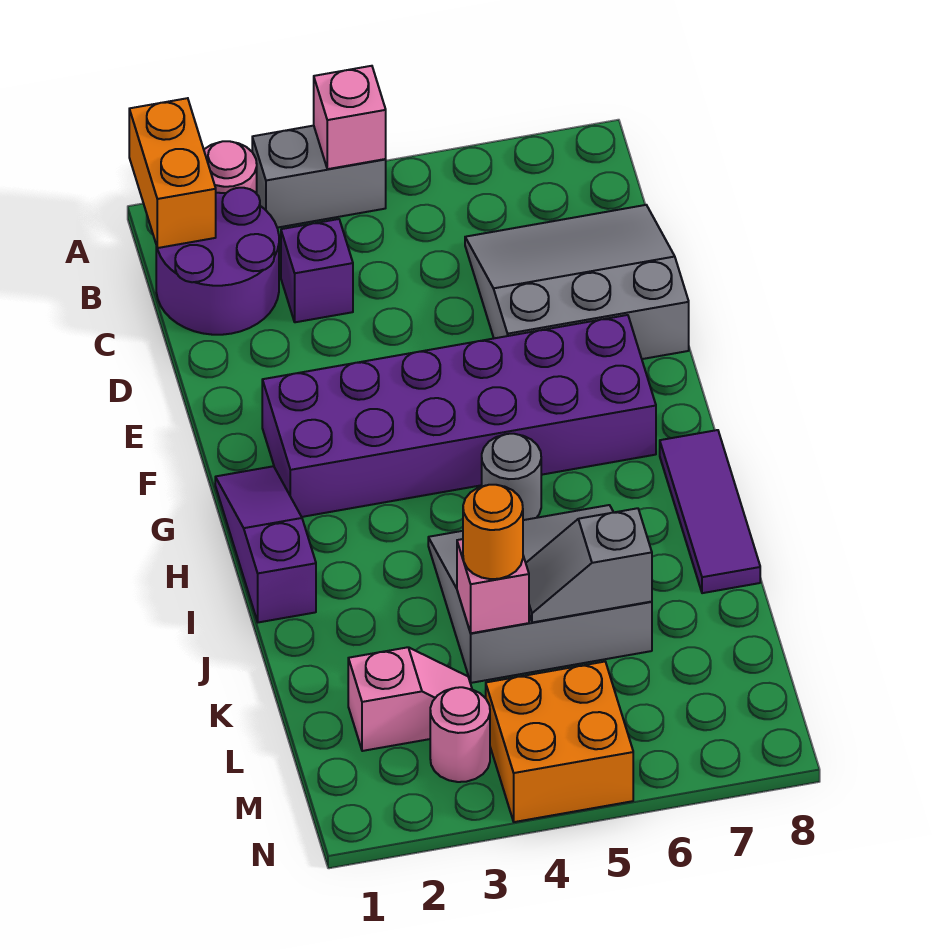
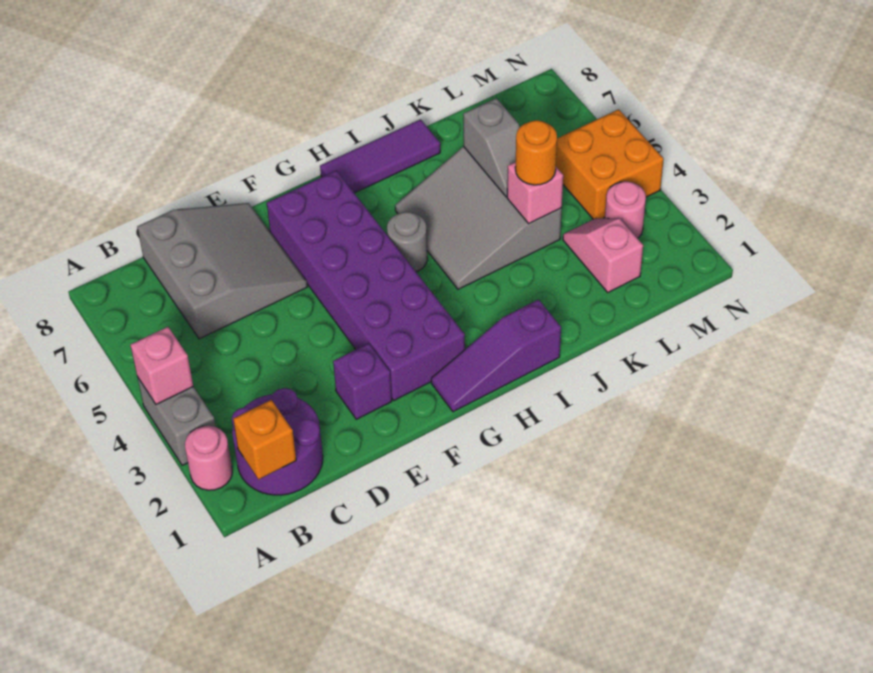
orange 1x2 brick [129,98,216,248] -> orange 1x1 brick [233,400,296,480]
purple 1x1 brick [281,219,353,322] -> purple 1x1 brick moved to [333,343,392,419]
grey 3x3 slope [465,205,689,359] -> grey 3x3 slope turned to [137,203,307,339]

